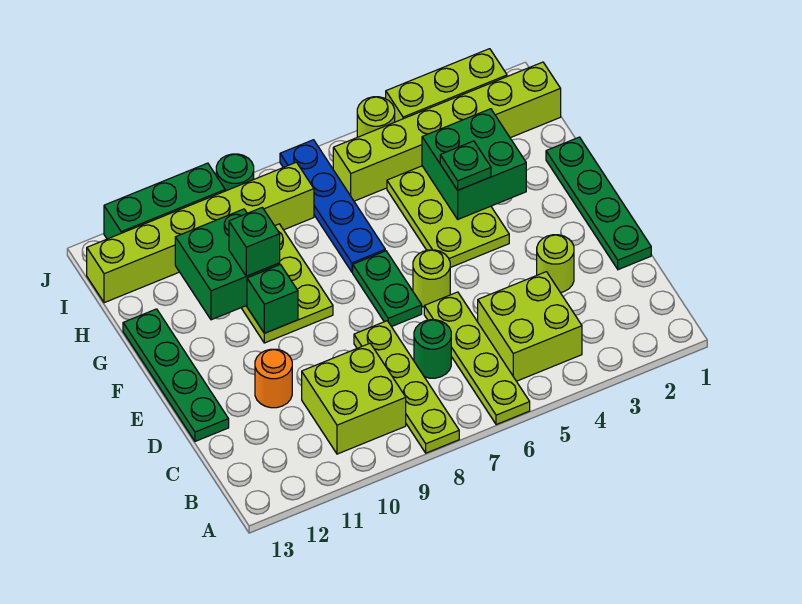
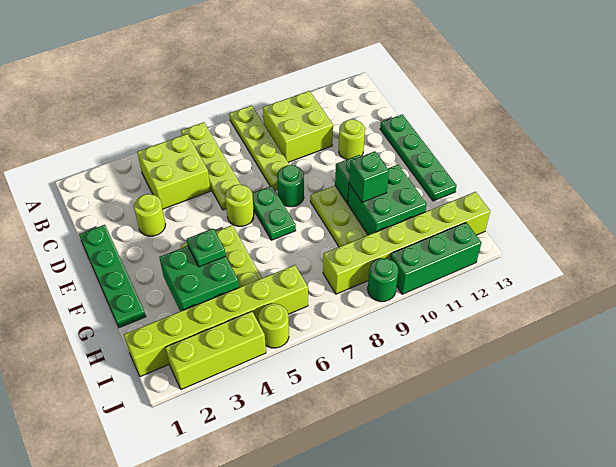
green 1x1 round brick [414,320,451,378] -> green 1x1 round brick moved to [277,165,304,207]
orange 1x1 round brick [255,349,292,408] -> lime 1x1 round brick [339,119,365,159]
blue 1x4 plate [280,140,385,272] -> none

